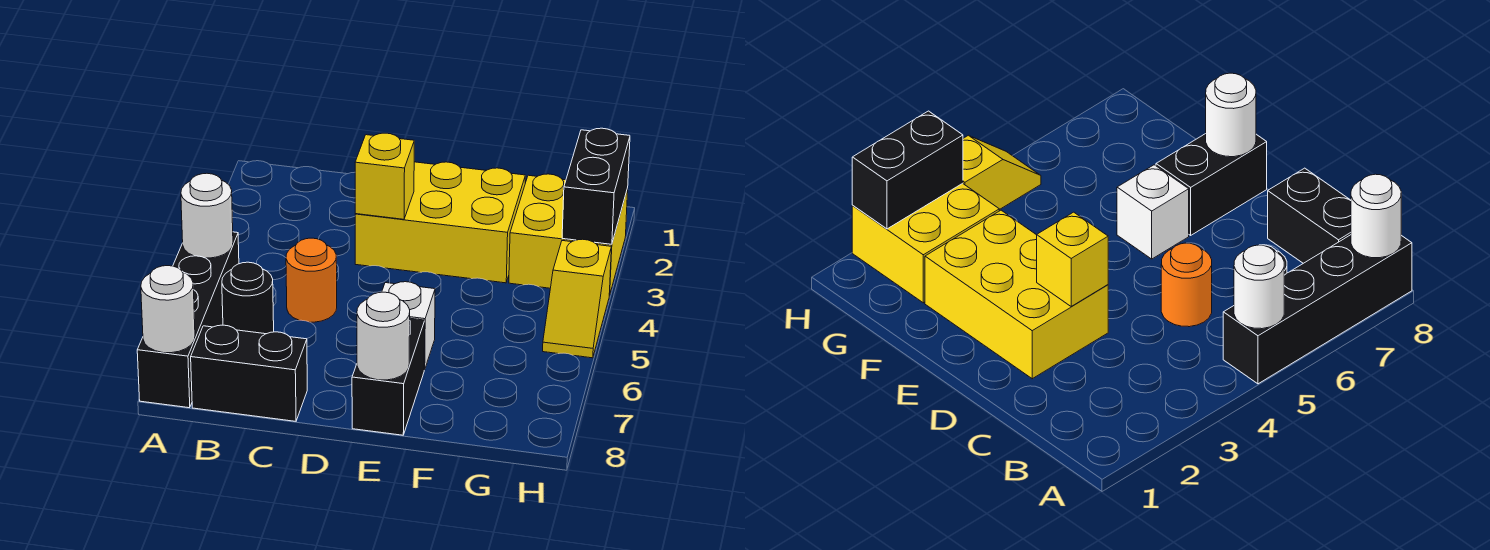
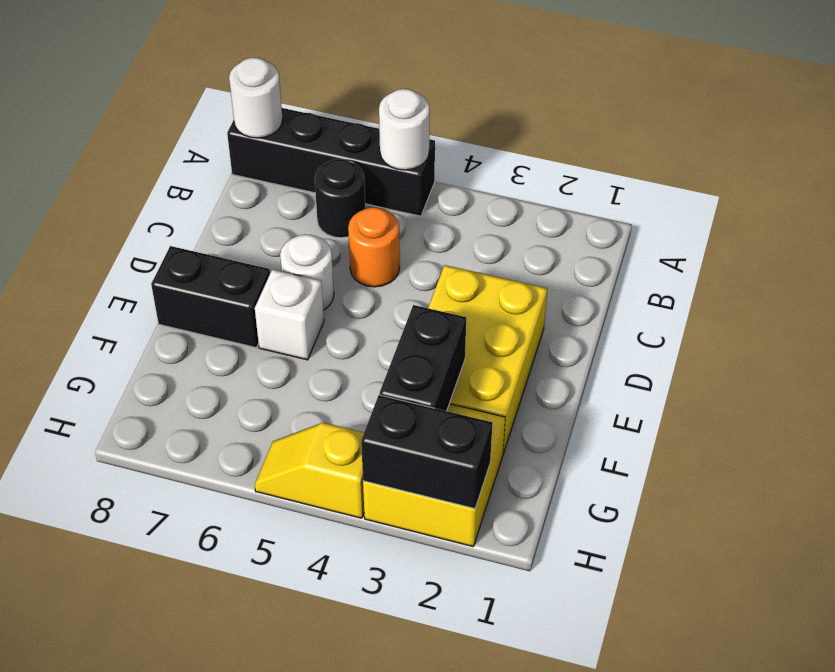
black 1x2 brick [191,325,307,421] -> black 1x2 brick moved to [380,305,466,411]
yellow 1x1 brick [355,133,414,219] -> none
white 1x1 round brick [357,292,410,380] -> white 1x1 round brick moved to [280,234,334,310]

